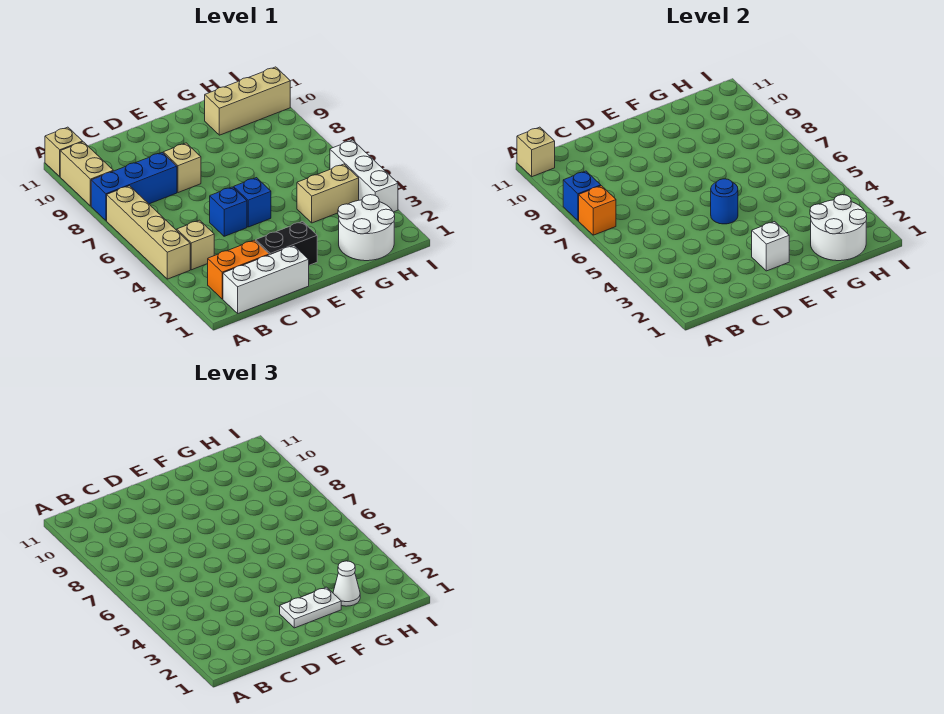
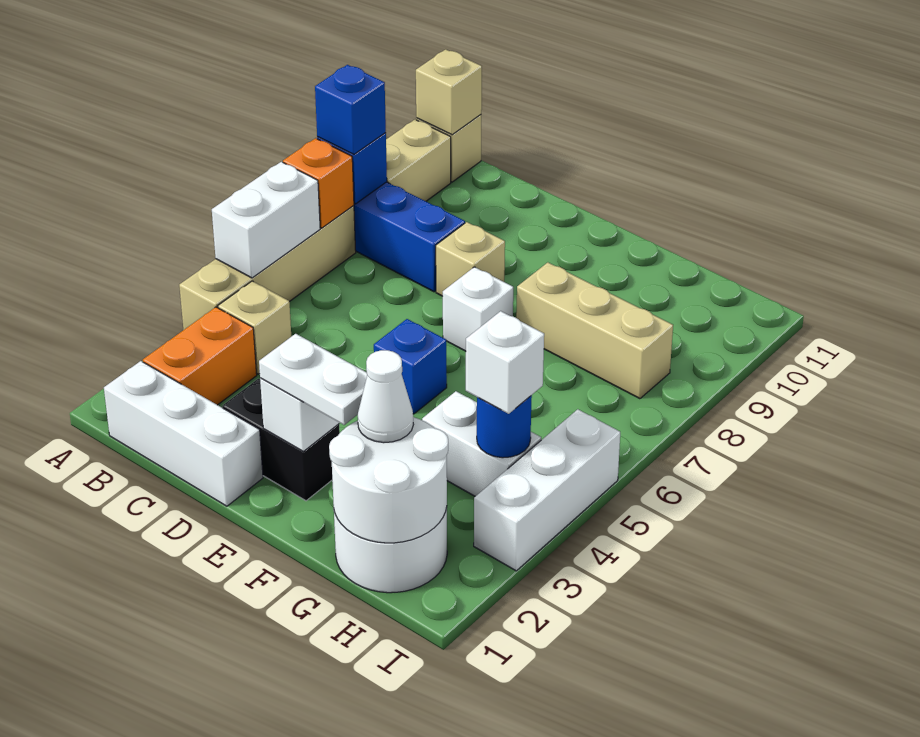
none -> white 1x2 brick [212,162,320,278]
orange 1x2 brick [208,240,269,299] -> orange 1x2 brick turned to [143,307,257,405]
blue 1x1 brick [210,187,247,236] -> blue 1x1 brick moved to [315,65,386,154]
blue 1x1 round brick [711,179,738,224] -> blue 1x1 round brick moved to [477,395,532,458]
none -> white 1x1 brick [443,267,513,351]
tan 1x2 brick [297,164,359,223] -> white 1x2 brick [422,391,541,496]
tan 1x3 brick [205,67,290,135] -> tan 1x3 brick moved to [516,262,673,399]
none -> white 1x1 brick [466,311,544,414]

